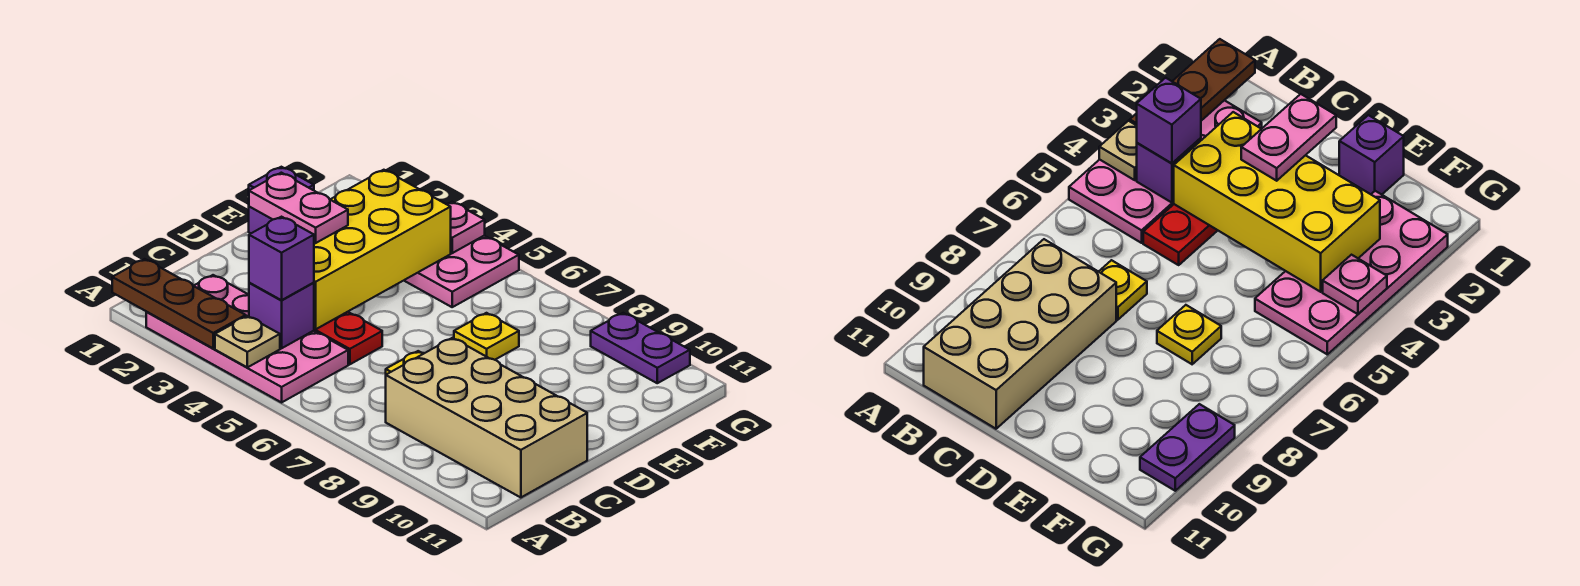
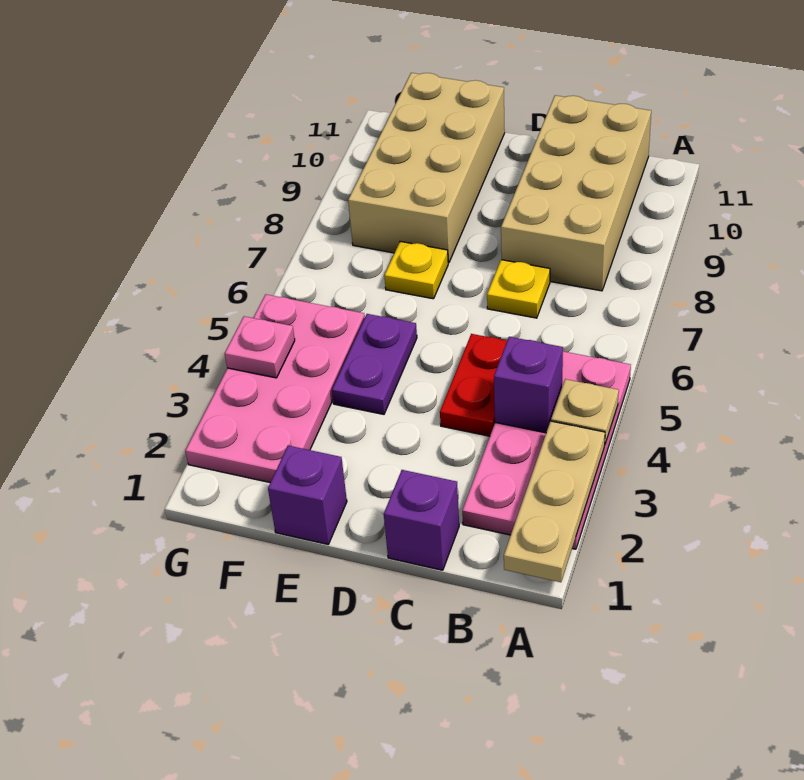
brown 1x3 plate [112,259,246,348] -> tan 1x3 plate [504,421,605,582]
purple 1x1 brick [249,217,314,300] -> purple 1x1 brick moved to [384,470,459,570]
yellow 2x4 brick [314,170,451,329] -> none
pink 1x2 plate [249,173,348,243] -> none
none -> tan 2x4 brick [348,73,505,263]
purple 1x2 plate [591,313,690,383] -> purple 1x2 plate moved to [332,314,417,414]

